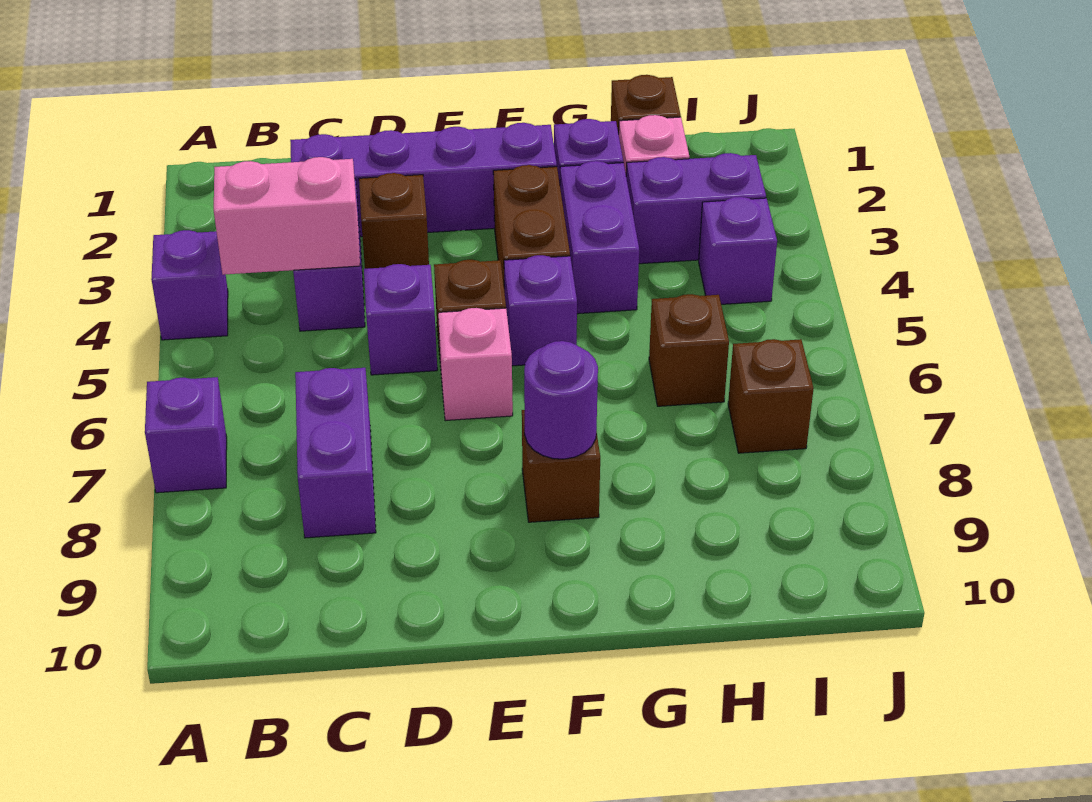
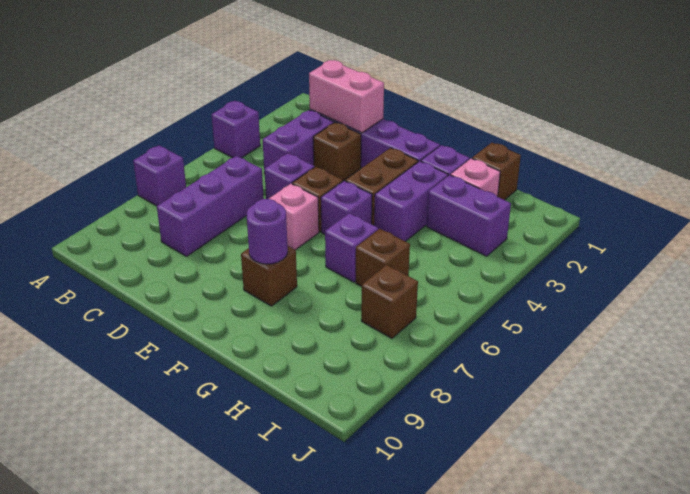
pink 1x2 brick [214,157,360,275] -> pink 1x2 brick moved to [309,60,384,133]
purple 1x2 brick [295,368,376,538] -> purple 1x3 brick [157,156,264,256]
purple 1x1 brick [699,197,777,304] -> purple 1x1 brick moved to [325,213,378,282]

